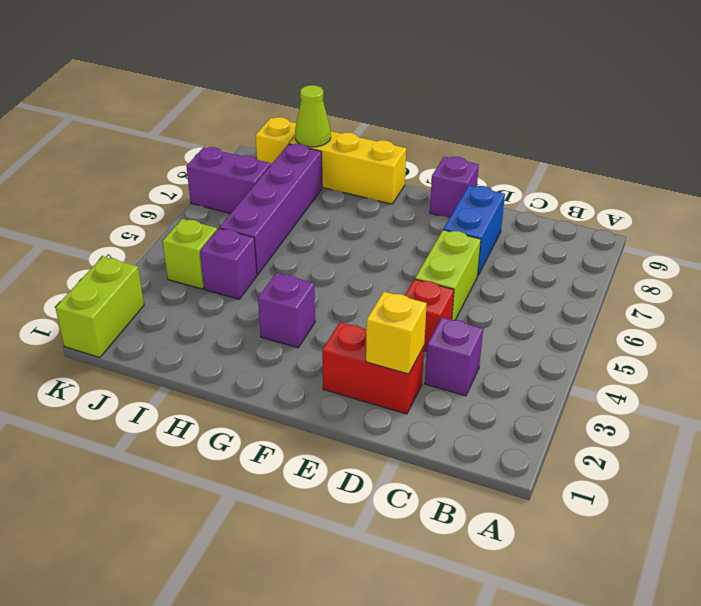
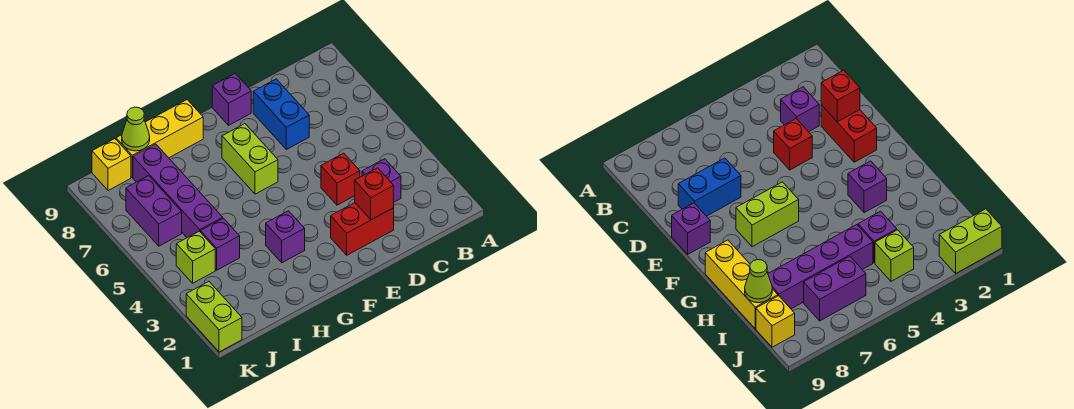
yellow 1x1 brick [366,292,427,374] -> red 1x1 brick [355,168,394,220]
lime 1x2 brick [415,230,481,320] -> lime 1x2 brick moved to [222,124,278,194]
purple 1x2 brick [186,147,271,213] -> purple 1x2 brick turned to [126,176,182,246]

